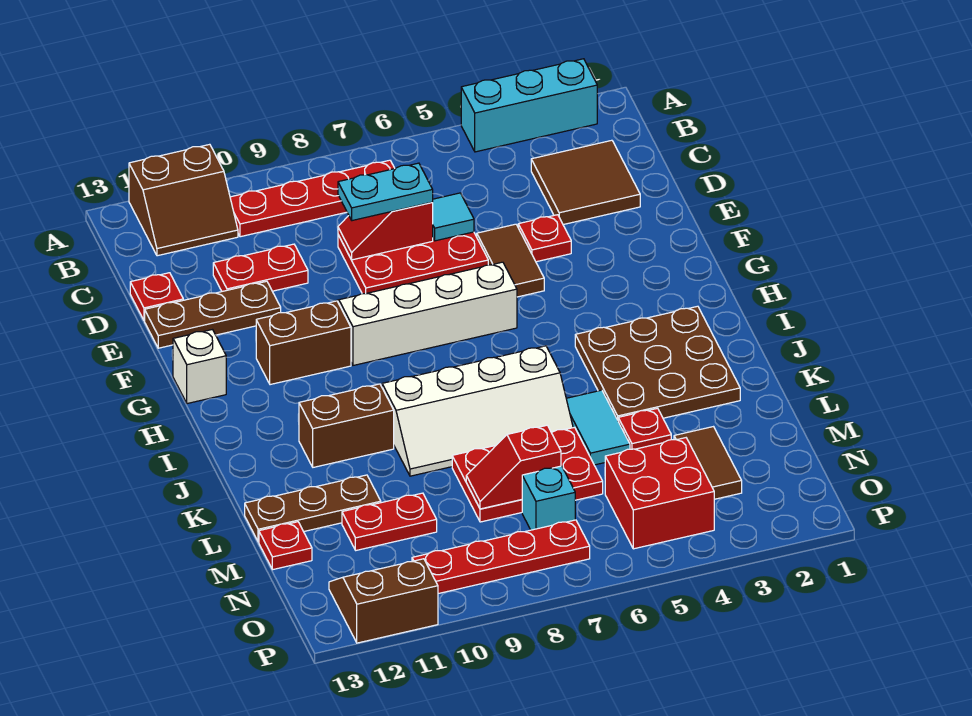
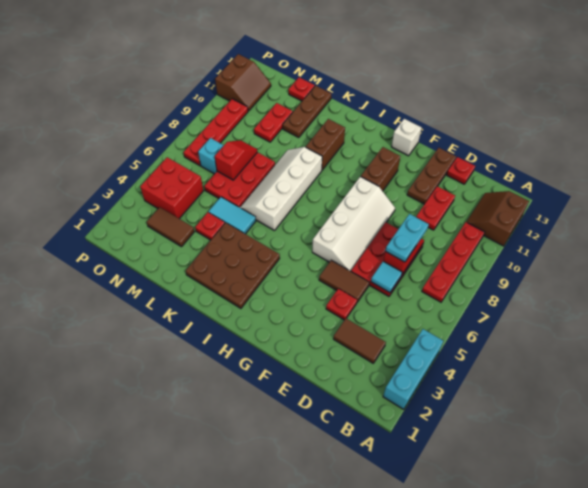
brown 2x2 tile [531,140,640,225] -> brown 1x2 tile [333,318,386,363]

